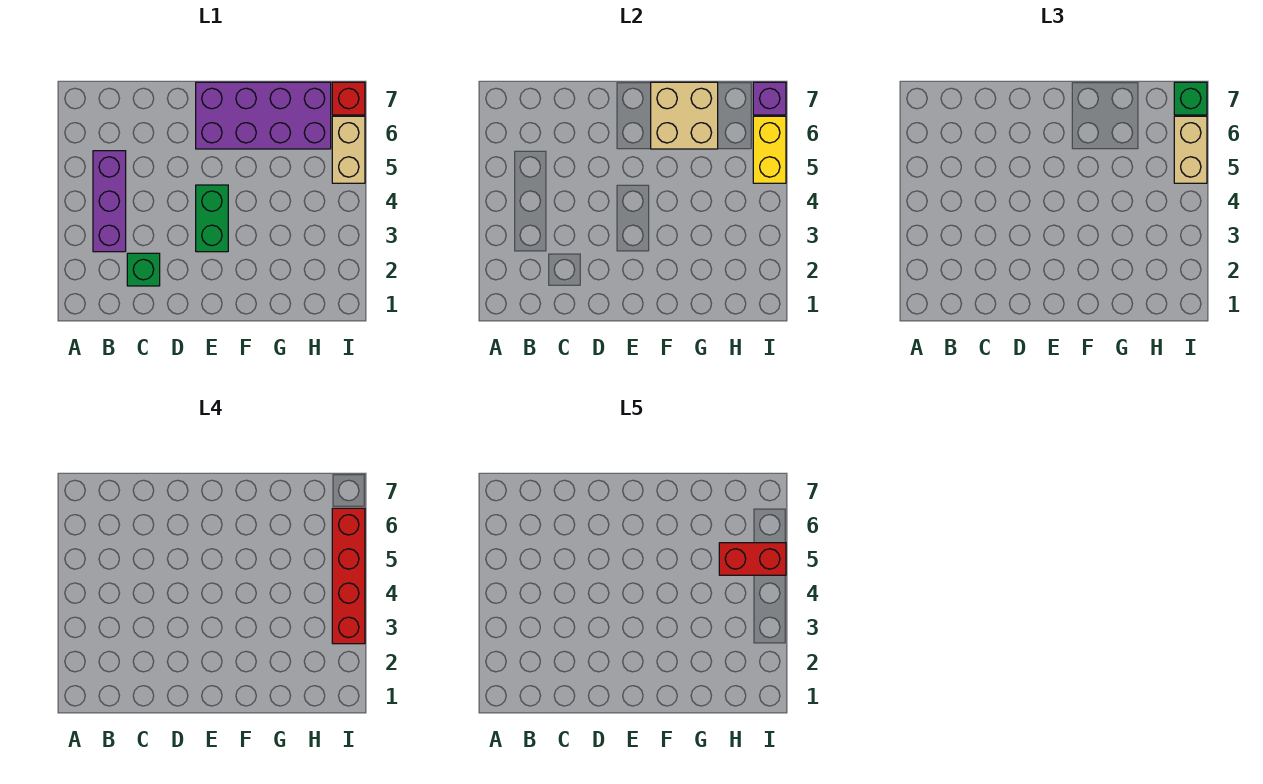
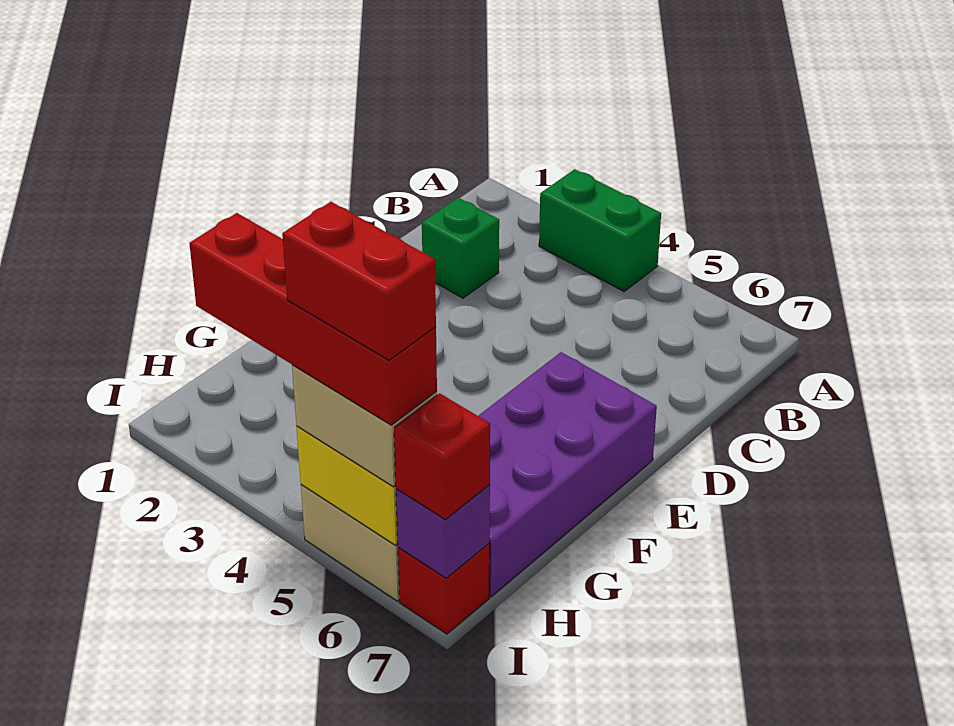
purple 1x3 brick [93,151,126,252] -> none
green 1x2 brick [196,185,228,252] -> green 1x2 brick moved to [539,169,661,291]
tan 2x2 brick [651,82,718,149] -> none
red 1x2 brick [719,543,786,575] -> red 1x2 brick turned to [282,202,436,360]
green 1x1 brick [1174,82,1207,115] -> red 1x1 brick [394,393,490,520]

